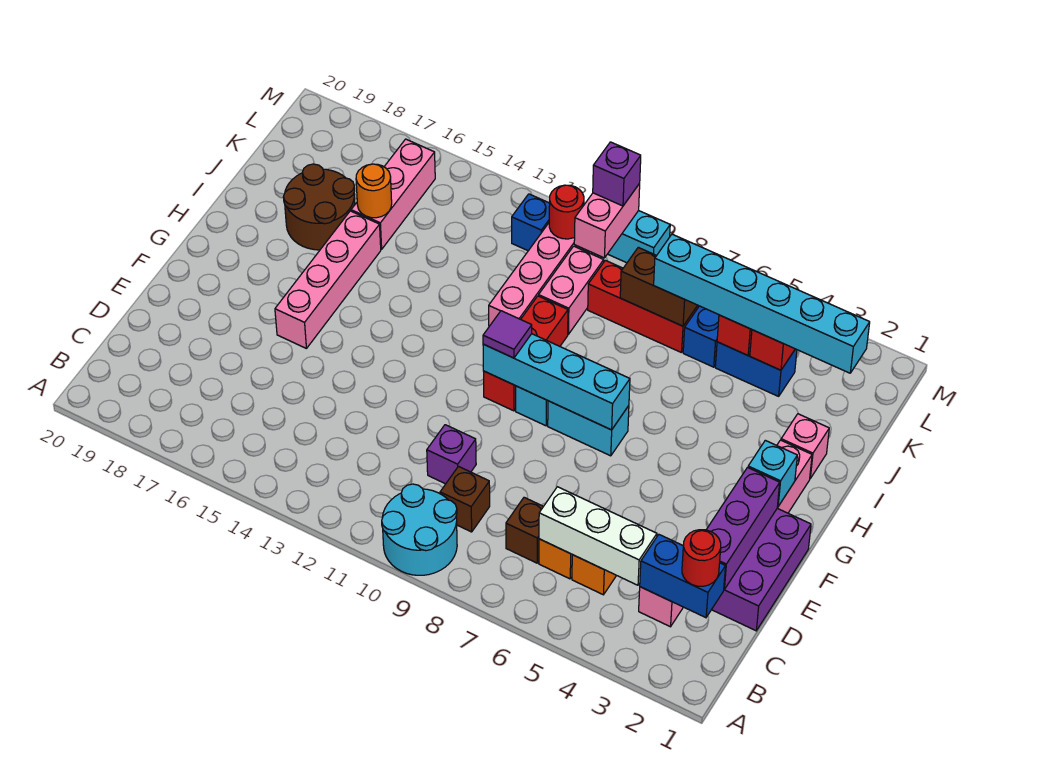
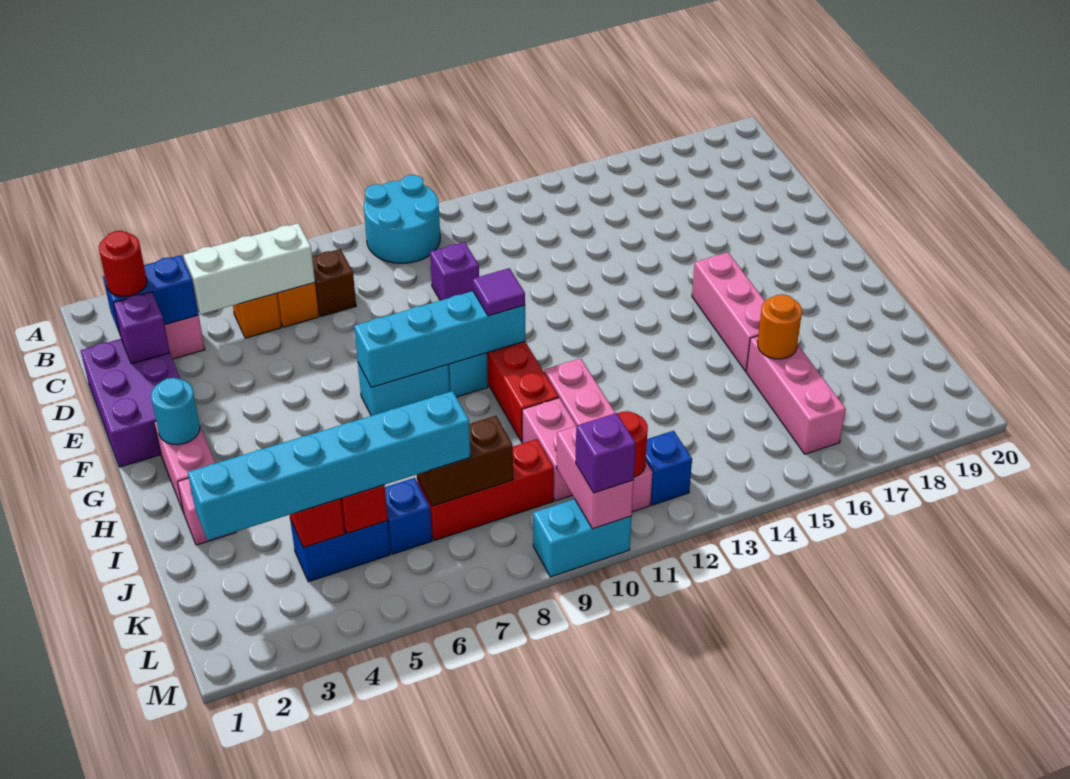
brown 1x1 brick [440,467,490,532] -> none
purple 1x3 brick [706,468,780,589] -> purple 1x1 brick [113,292,170,364]
pink 1x4 brick [275,211,381,348] -> pink 1x3 brick [692,252,765,371]
cyan 1x1 brick [748,440,797,507] -> cyan 1x1 round brick [151,378,200,445]
brown 2x2 round brick [283,164,355,250] -> none

